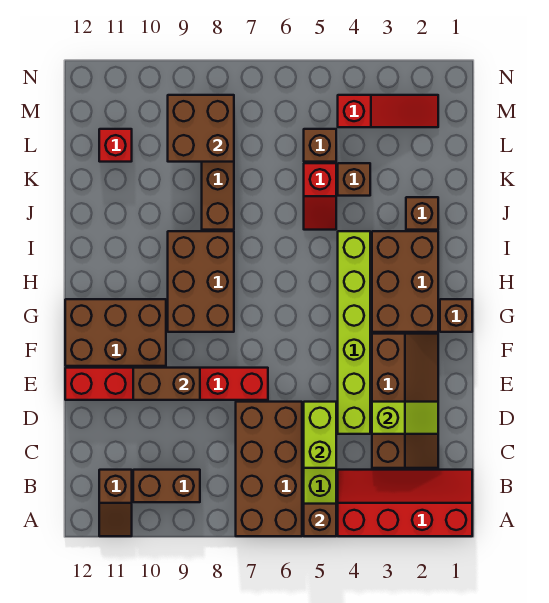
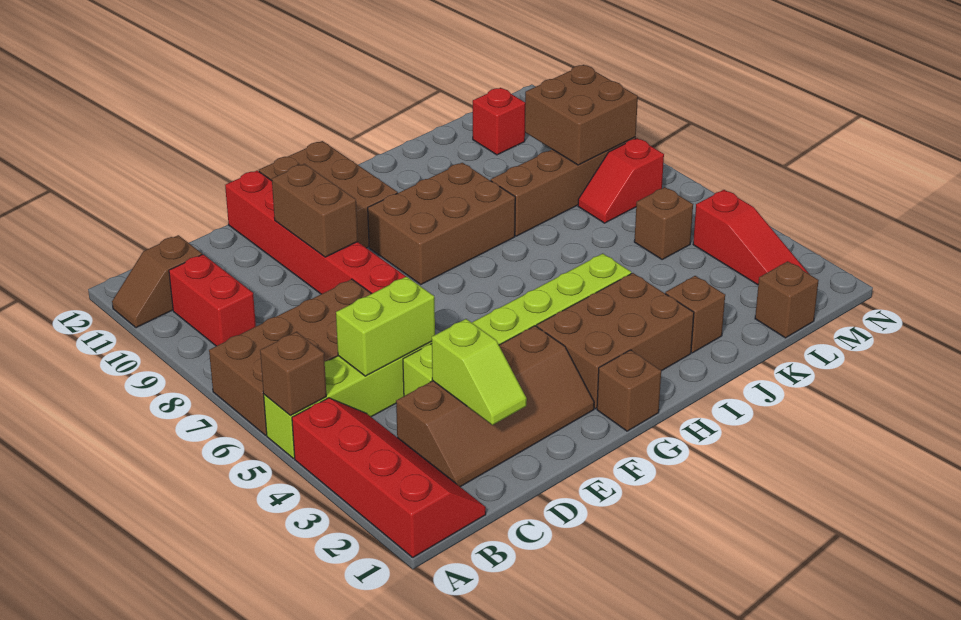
brown 1x2 brick [133,470,200,502] -> red 1x2 brick [169,254,256,346]
red 1x2 slope [304,163,336,230] -> red 1x2 slope moved to [578,138,664,223]
brown 1x1 brick [338,163,370,196] -> brown 1x1 brick moved to [755,261,819,338]

